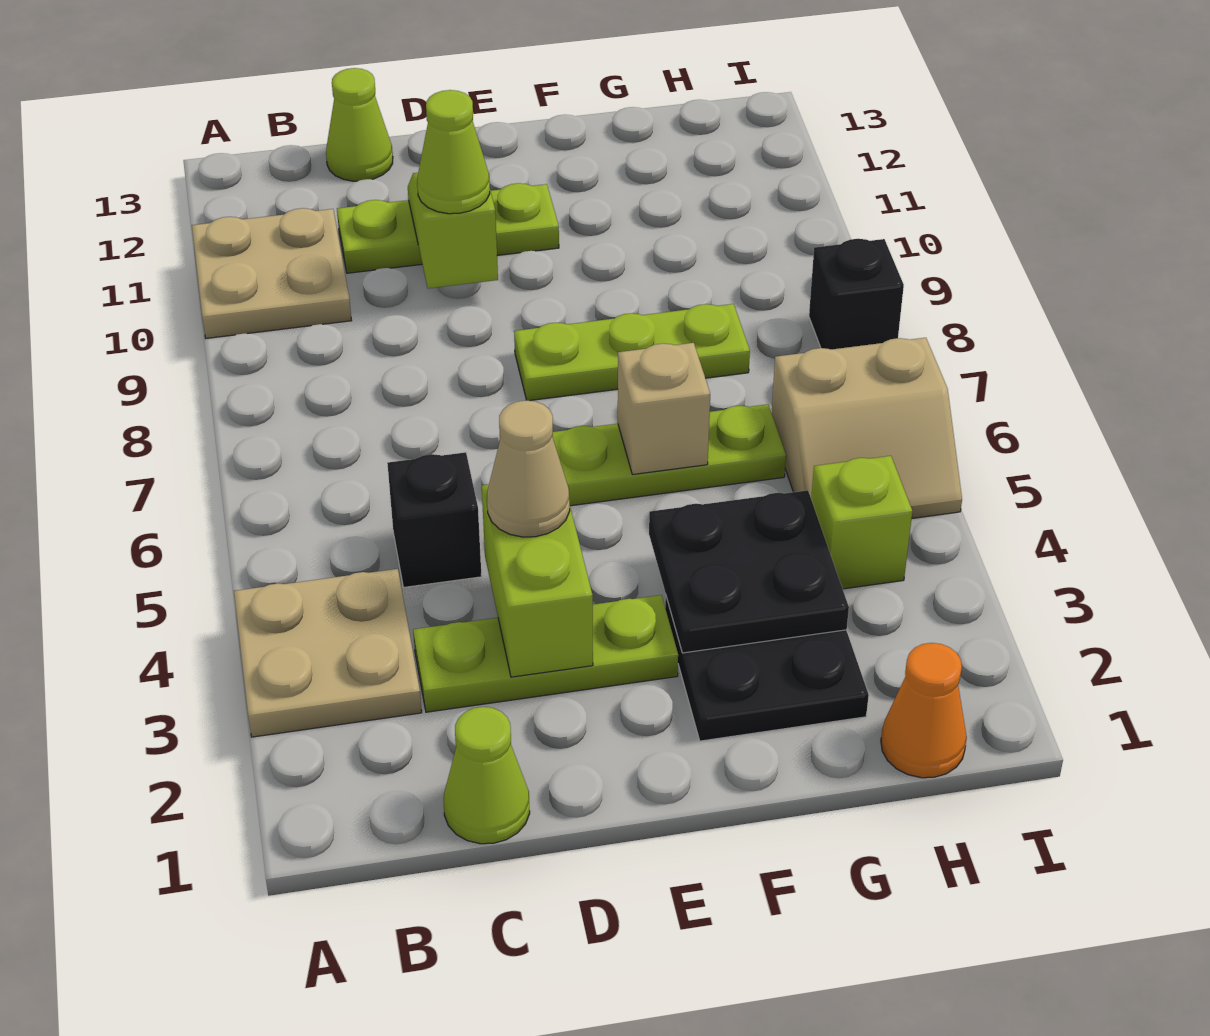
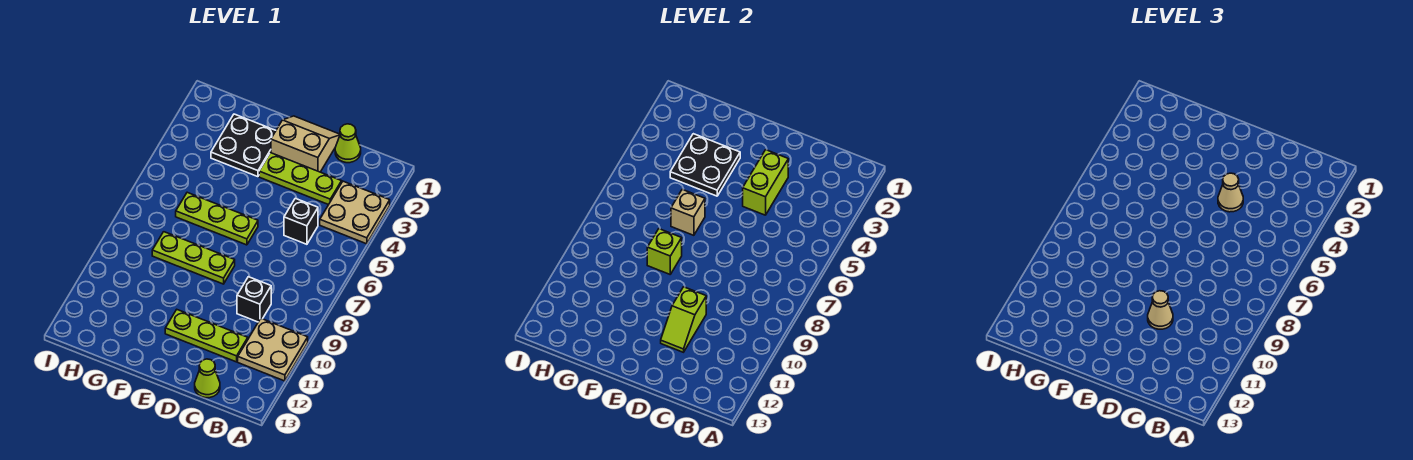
lime 1x1 cone [417,90,490,214] -> tan 1x1 cone [1148,291,1173,329]
orange 1x1 cone [881,643,967,778] -> none
lime 1x1 brick [811,456,912,589] -> lime 1x1 brick moved to [647,229,682,274]
tan 2x2 slope [772,338,962,518] -> tan 2x2 slope moved to [271,116,340,172]
black 1x1 brick [809,239,904,349] -> black 1x1 brick moved to [237,277,271,322]

